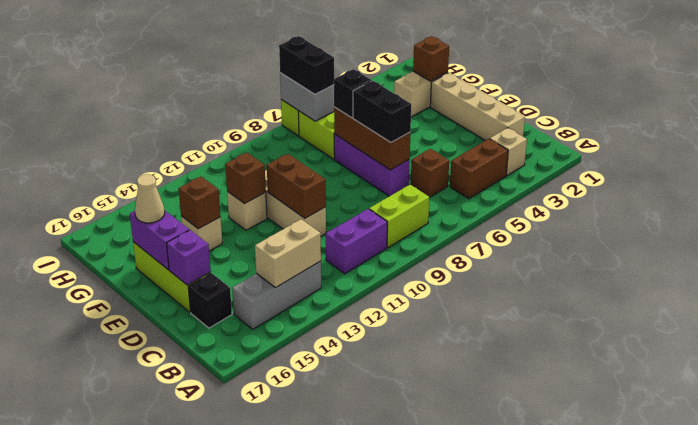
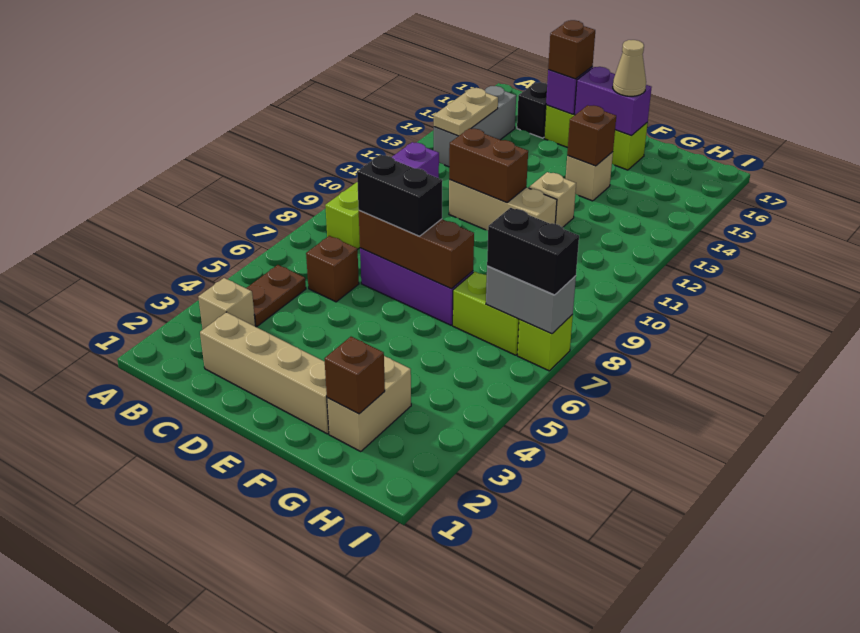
brown 1x2 brick [450,139,508,199] -> brown 1x2 plate [246,265,306,327]
tan 1x2 brick [255,219,321,288] -> tan 1x2 plate [434,88,498,136]
black 1x1 brick [334,69,372,118] -> none
brown 1x1 brick [225,153,266,204] -> brown 1x1 brick moved to [548,20,595,79]

